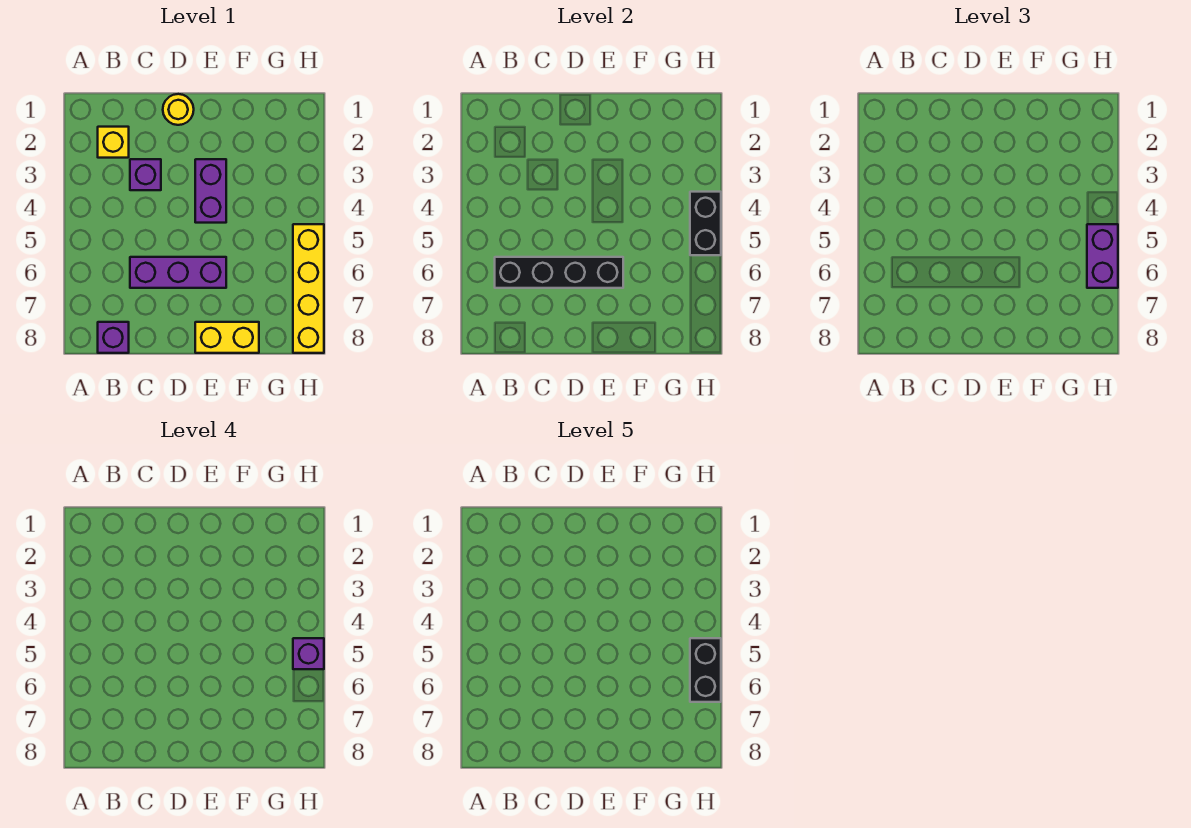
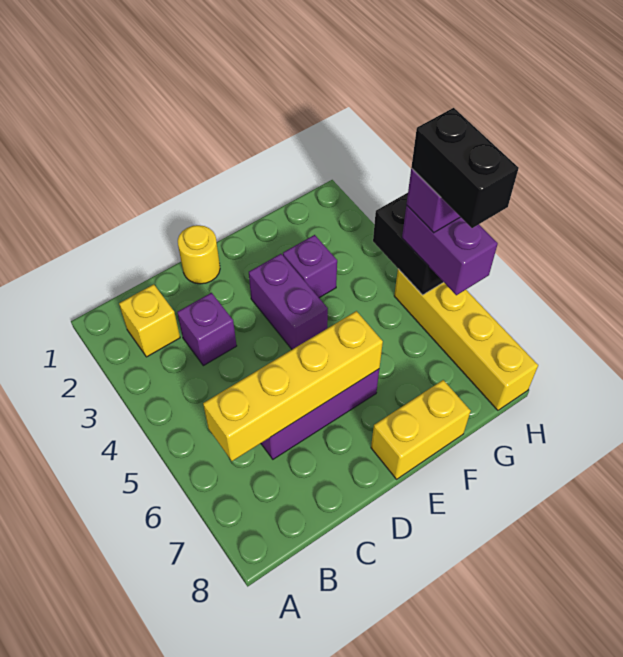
black 1x4 brick [495,257,623,288] -> yellow 1x4 brick [203,311,383,461]
purple 1x1 brick [98,322,129,353] -> purple 1x1 brick moved to [283,235,337,298]

